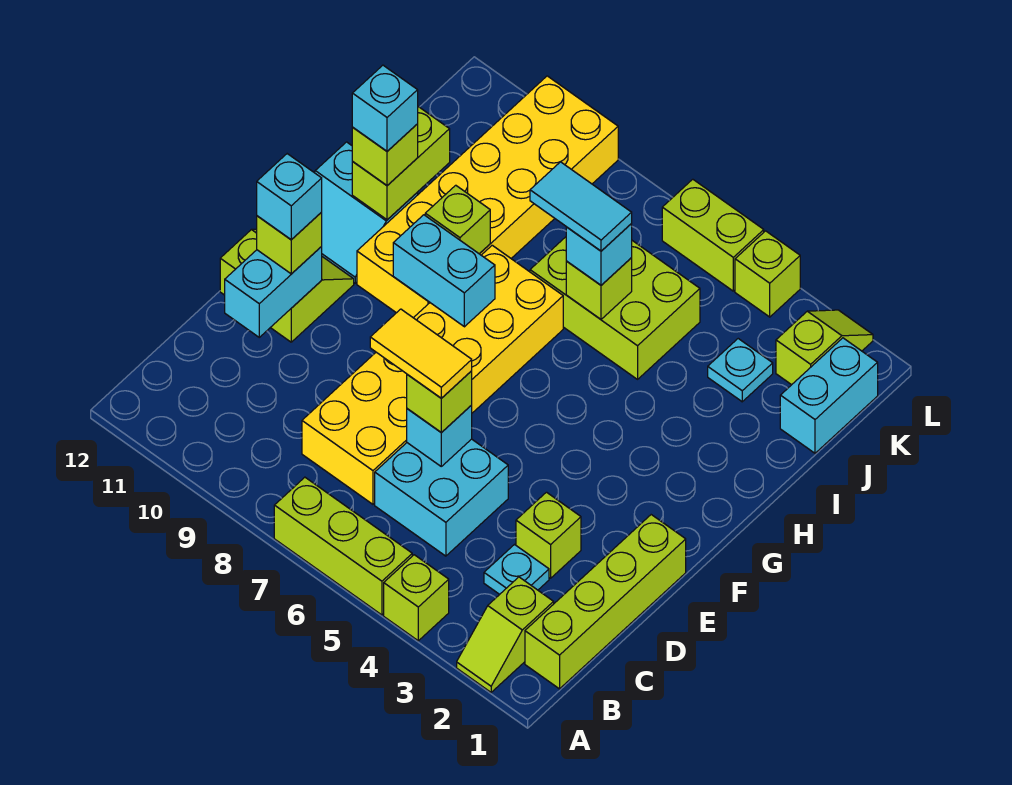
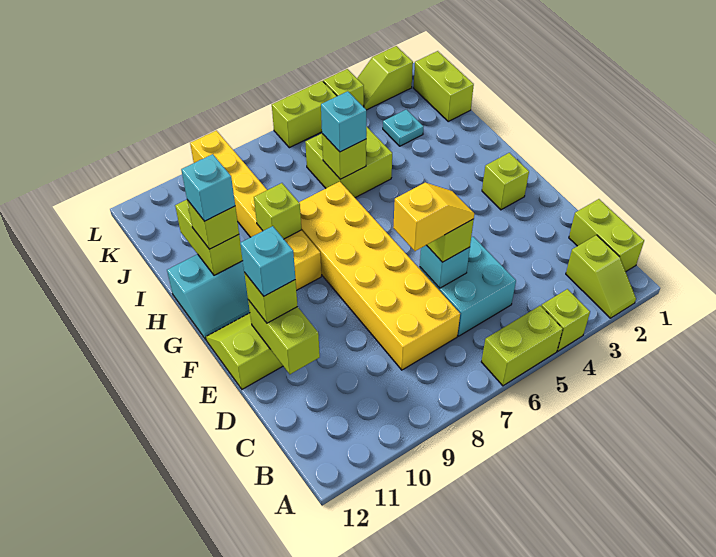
lime 1x3 brick [274,477,412,615] -> lime 1x2 brick [481,306,563,386]
lime 1x4 brick [525,515,686,689] -> lime 1x2 brick [569,199,644,272]
cyan 1x1 plate [484,545,549,594] -> none
lime 1x1 brick [516,492,581,578] -> lime 1x1 brick moved to [482,153,529,210]
yellow 1x2 tile [370,309,472,398] -> yellow 1x2 slope [393,183,474,251]
cyan 1x2 brick [225,247,322,337] -> lime 1x2 brick [248,300,320,374]
cyan 1x2 brick [393,215,495,327] -> none
yellow 2x6 brick [357,76,618,318] -> yellow 1x6 brick [190,131,321,291]
lime 2x3 brick [530,237,700,379] -> lime 2x2 brick [305,126,392,198]
cyan 1x2 tile [530,162,632,251] -> none
cyan 1x2 brick [780,338,878,453] -> lime 1x2 brick [414,51,474,121]
lime 1x2 slope [776,310,873,385] -> lime 1x2 slope turned to [357,46,413,110]

